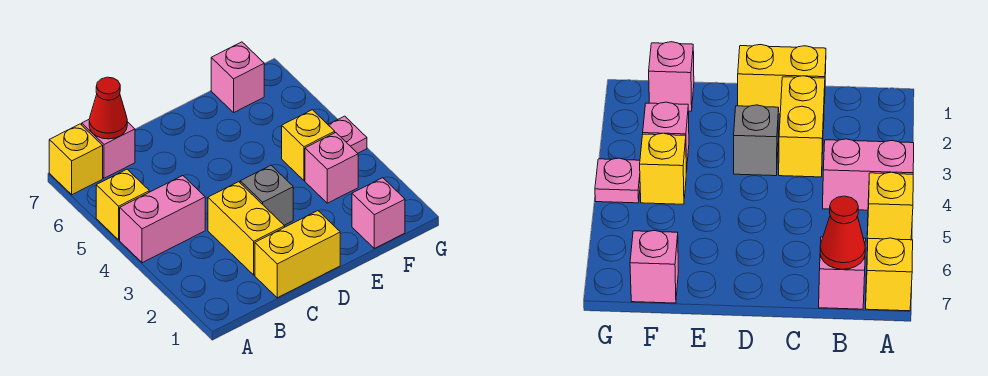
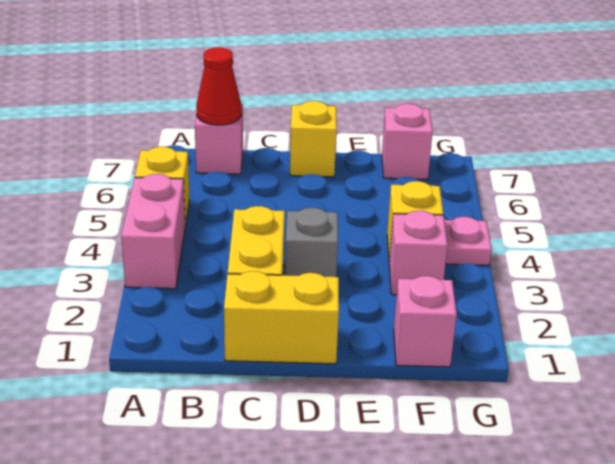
pink 1x2 brick [120,176,205,263] -> pink 1x2 brick turned to [121,174,185,289]
yellow 1x1 brick [49,124,103,195] -> yellow 1x1 brick moved to [290,101,337,177]

